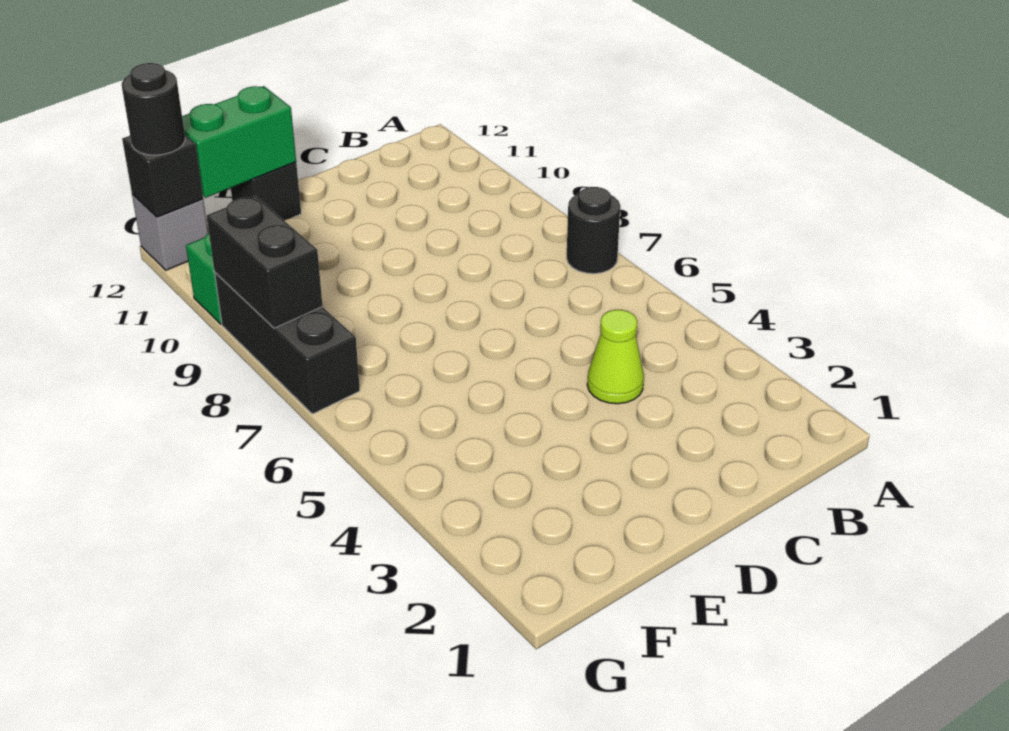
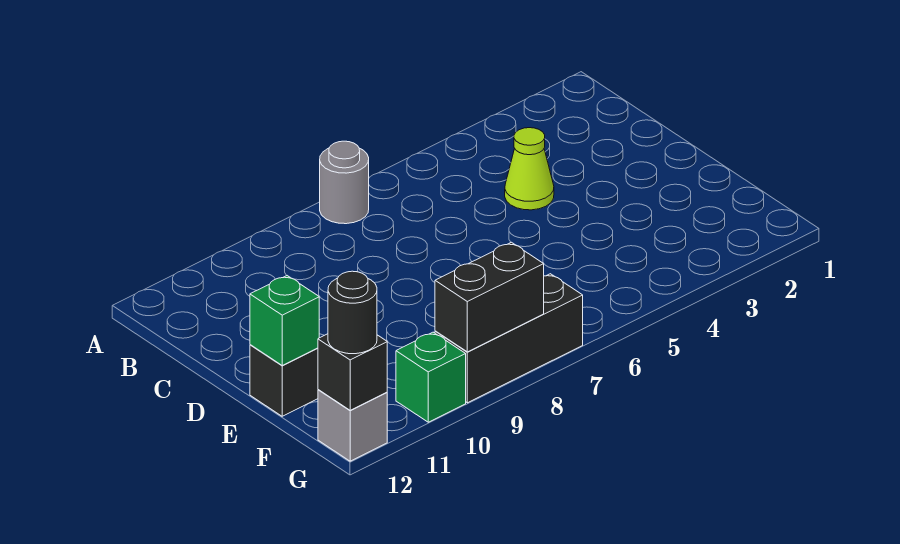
black 1x1 round brick [567,187,620,274] -> grey 1x1 round brick [320,141,369,224]
green 1x2 brick [182,86,296,198] -> green 1x1 brick [250,276,319,365]

